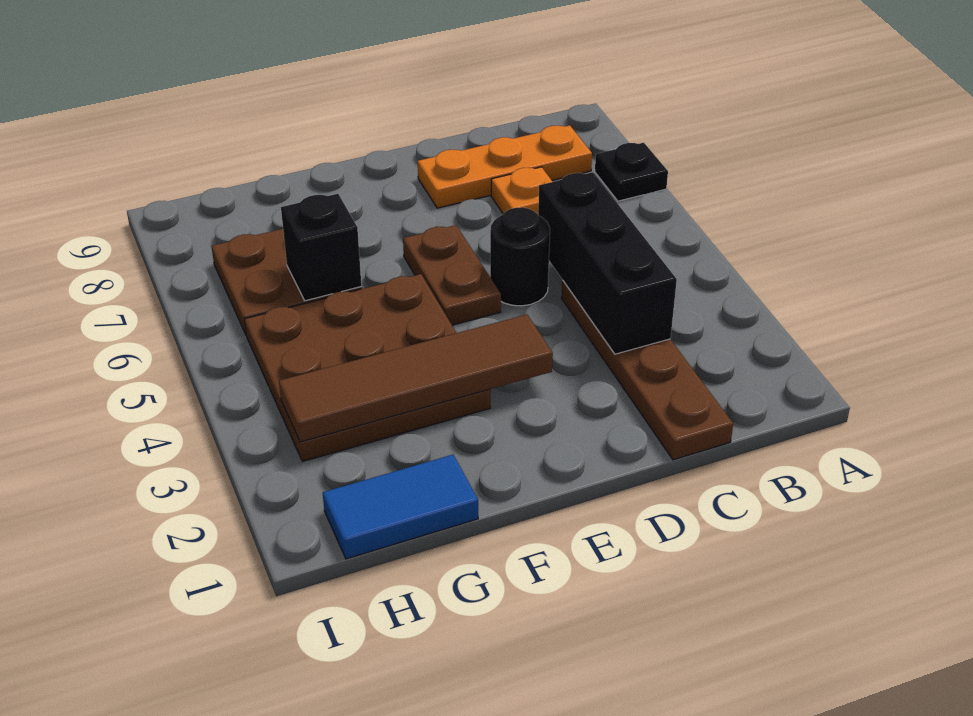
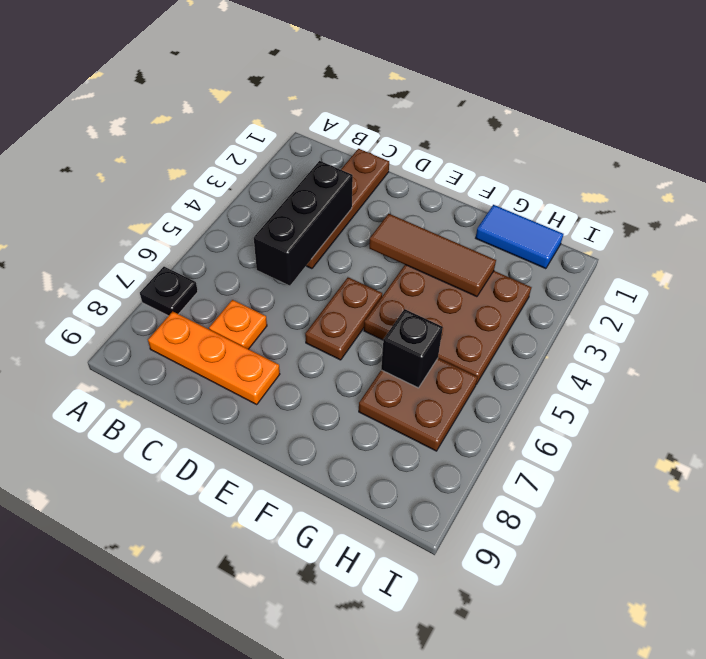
black 1x1 round brick [490,207,550,306] -> none
brown 1x4 tile [279,315,553,442] -> brown 1x3 tile [369,214,496,297]

